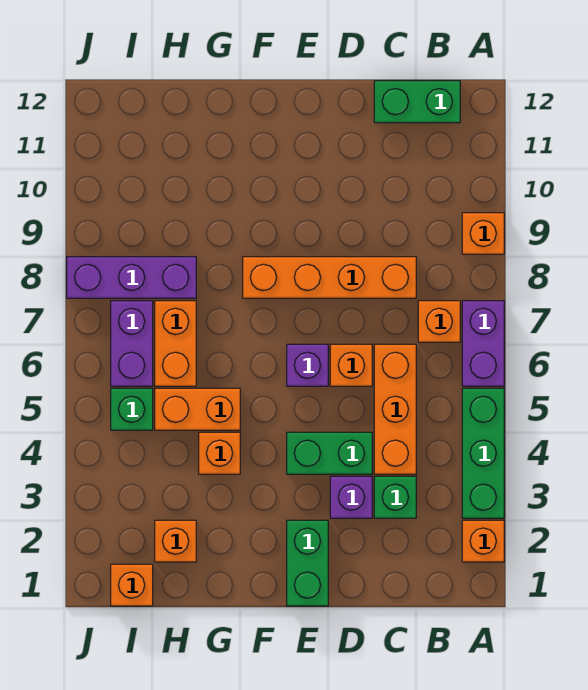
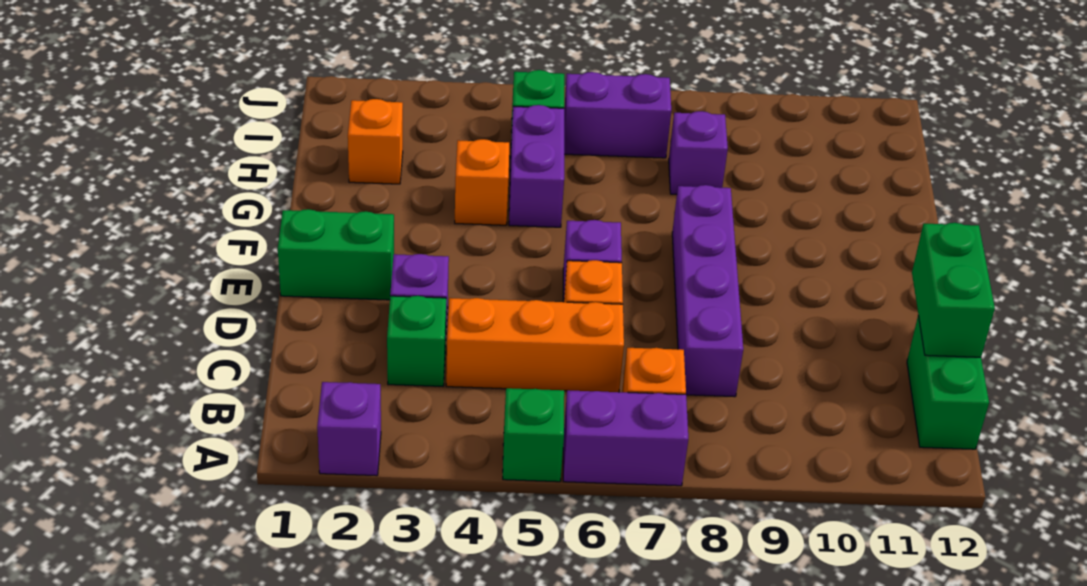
orange 1x1 brick [462,520,504,562] -> purple 1x1 brick [317,382,381,476]
green 1x3 brick [462,388,504,518] -> green 1x1 brick [503,388,564,482]
orange 1x1 brick [462,213,504,254] -> none
orange 1x4 brick [243,257,416,298] -> purple 1x4 brick [672,185,743,397]
green 1x2 brick [287,432,372,474] -> green 1x2 brick moved to [912,223,995,357]
orange 1x2 brick [155,388,240,430] -> purple 1x2 brick [509,105,564,227]
orange 1x2 brick [155,301,196,386] -> none
purple 1x3 brick [67,257,196,298] -> purple 1x1 brick [669,111,728,194]
orange 1x1 brick [111,564,153,606] -> none

